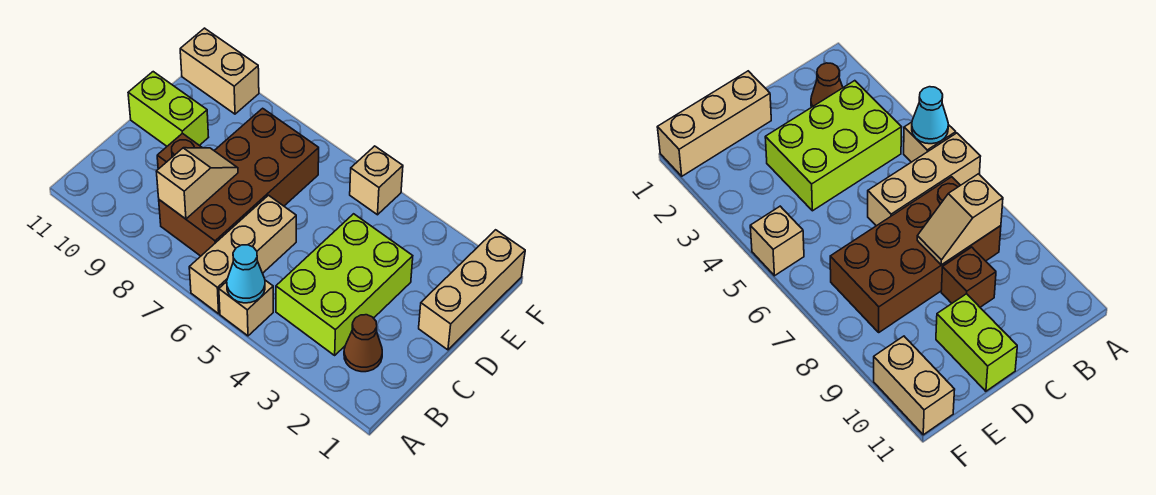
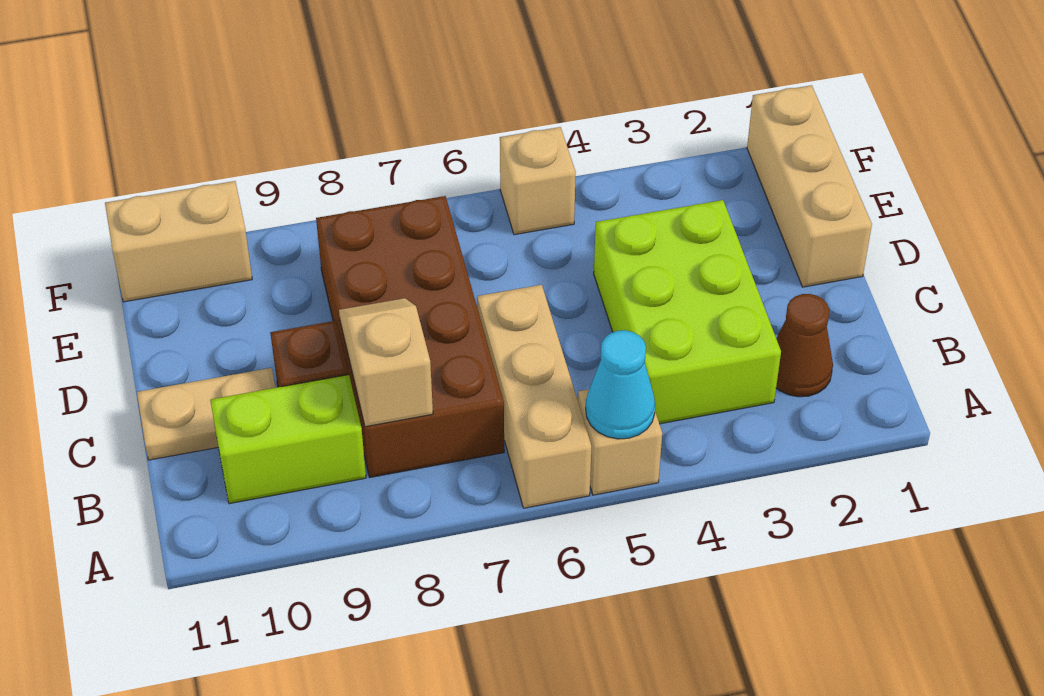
none -> tan 1x2 plate [137,368,276,460]
lime 1x2 brick [128,72,209,146] -> lime 1x2 brick moved to [210,375,366,504]

